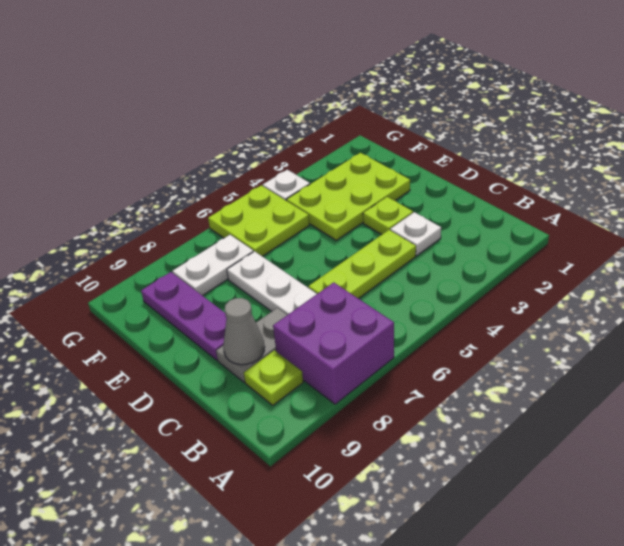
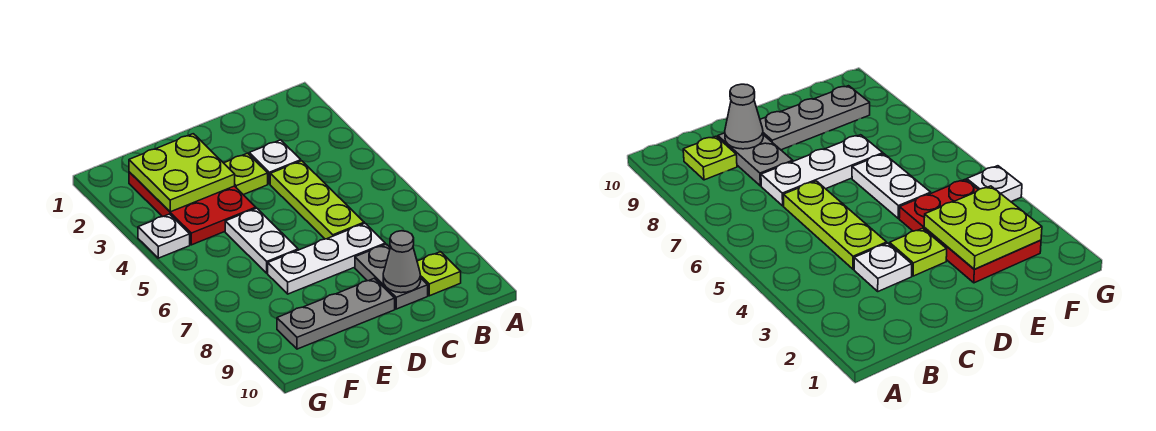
purple 2x2 brick [273,282,394,404] -> none
purple 1x3 plate [141,272,227,360] -> grey 1x3 plate [277,278,395,349]
lime 2x3 plate [286,153,410,240] -> red 2x3 plate [129,172,256,245]
lime 2x2 plate [208,185,309,256] -> lime 2x2 plate moved to [129,134,235,212]
white 1x2 plate [172,235,254,296] -> white 1x2 plate moved to [225,208,298,273]

